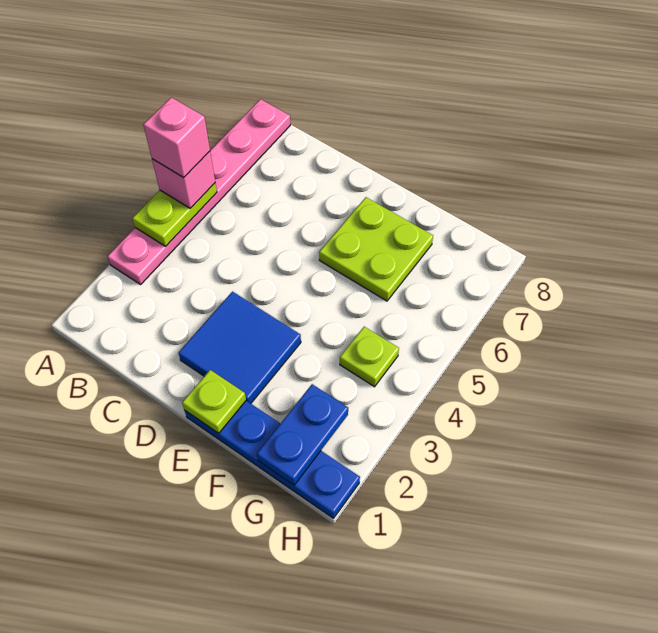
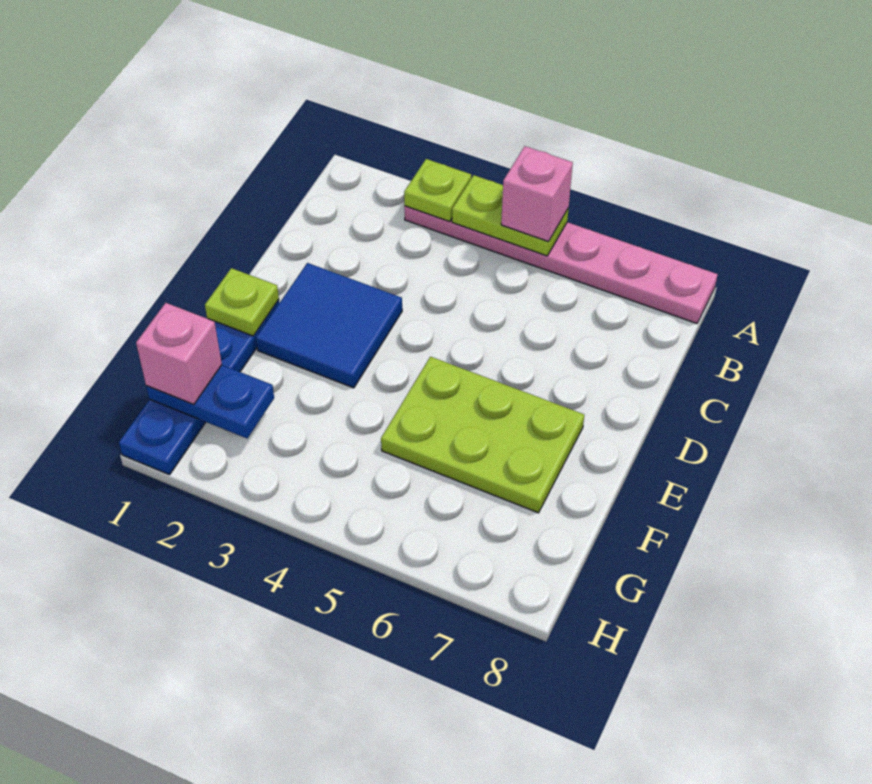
pink 1x1 brick [143,97,210,178] -> pink 1x1 brick moved to [136,303,222,405]
lime 2x2 plate [319,197,433,301] -> lime 2x3 plate [381,357,584,513]
lime 1x1 plate [340,327,399,387] -> lime 1x1 plate moved to [404,159,471,222]

